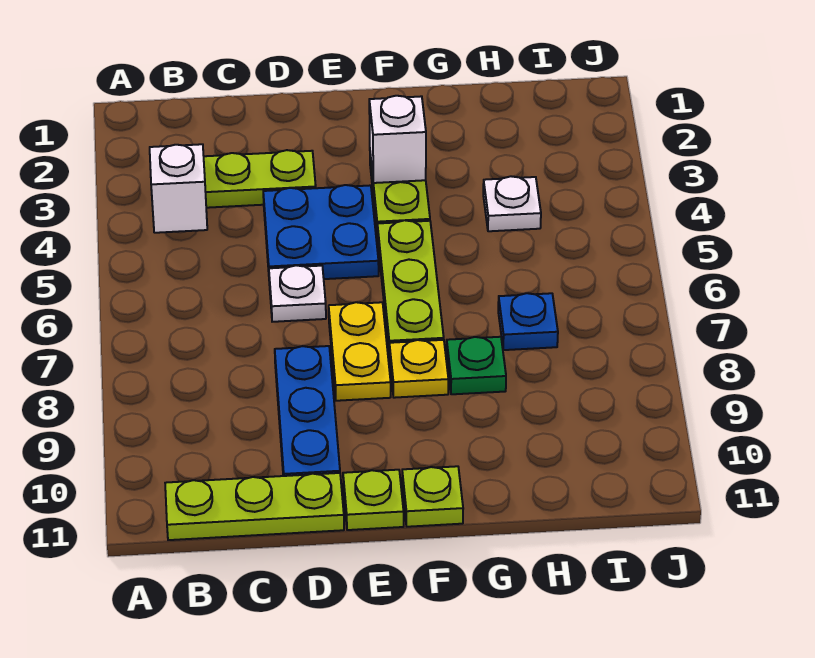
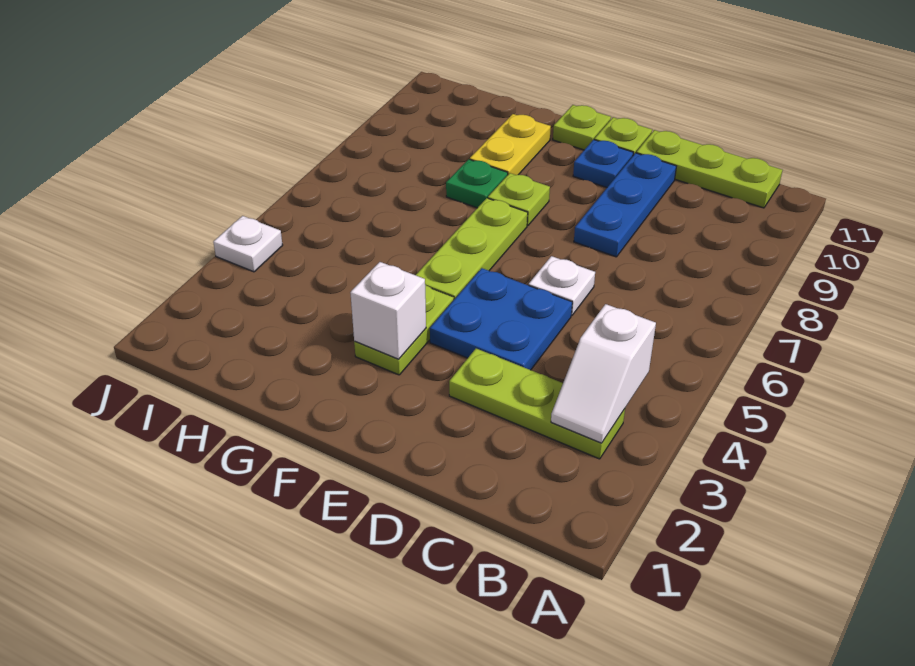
yellow 1x2 plate [329,302,391,401] -> yellow 1x2 plate moved to [470,114,551,175]
yellow 1x1 plate [389,340,448,398] -> lime 1x1 plate [488,173,550,226]
white 1x1 plate [483,176,541,231] -> white 1x1 plate moved to [213,216,283,272]
blue 1x1 plate [498,293,558,350] -> blue 1x1 plate moved to [573,140,633,187]

